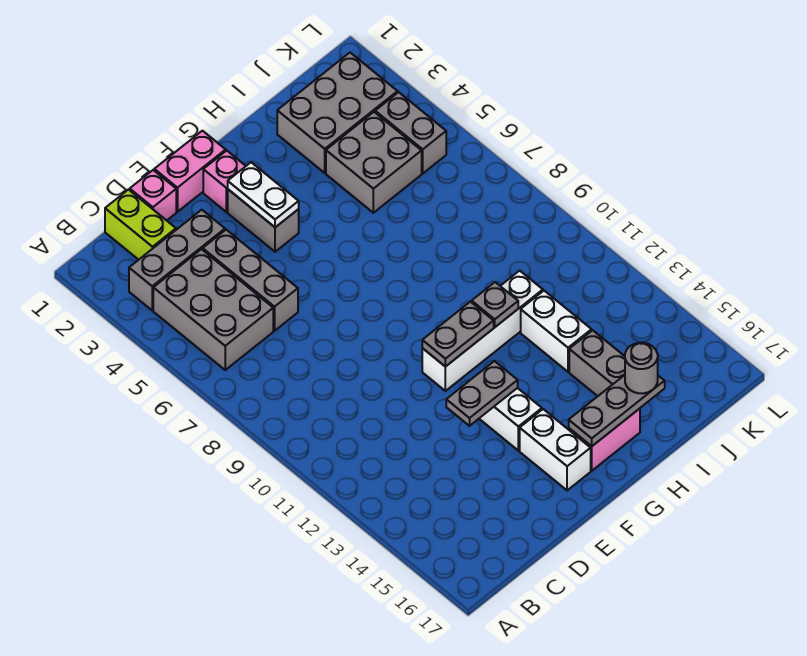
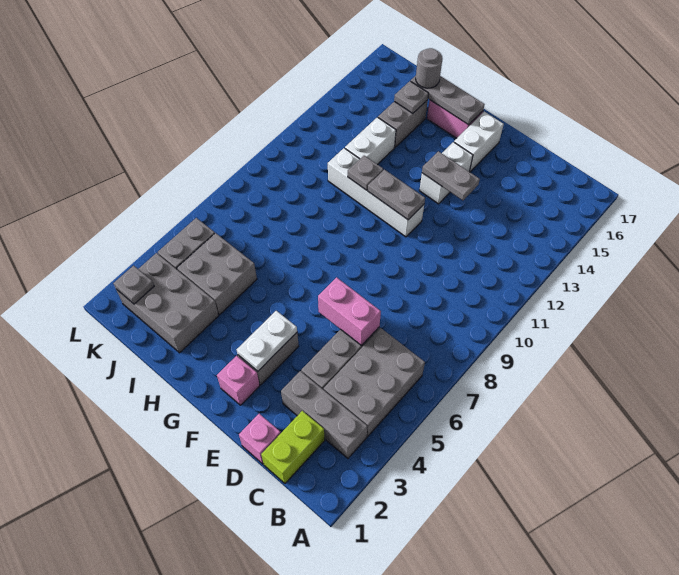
pink 1x2 brick [154,131,226,212] -> pink 1x2 brick moved to [318,277,381,345]
none -> grey 1x1 plate [394,81,429,113]
none -> grey 1x1 plate [114,266,154,304]

